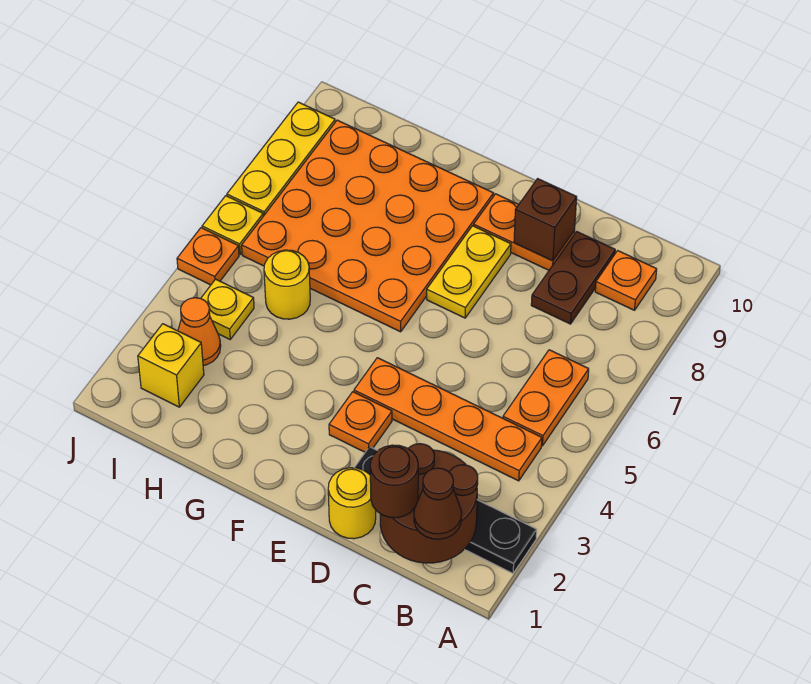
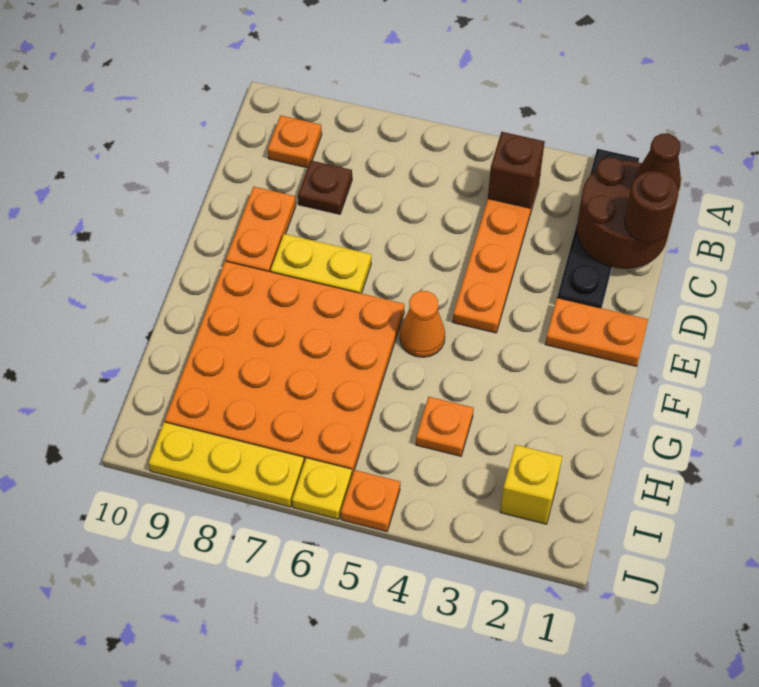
orange 1x2 plate [503,350,589,446] -> orange 1x2 plate moved to [545,298,648,366]
brown 1x2 plate [531,232,615,324] -> brown 1x1 plate [298,161,352,214]
yellow 1x1 round brick [328,468,376,539] -> none
brown 1x1 brick [514,179,577,261] -> brown 1x1 brick moved to [488,132,545,208]
orange 1x1 plate [329,392,392,452] -> orange 1x1 plate moved to [416,397,474,456]
yellow 1x1 round brick [264,250,310,319] -> none
orange 1x1 cone [178,298,221,366] -> orange 1x1 cone moved to [400,291,445,357]
yellow 1x1 plate [201,279,254,339] -> none

